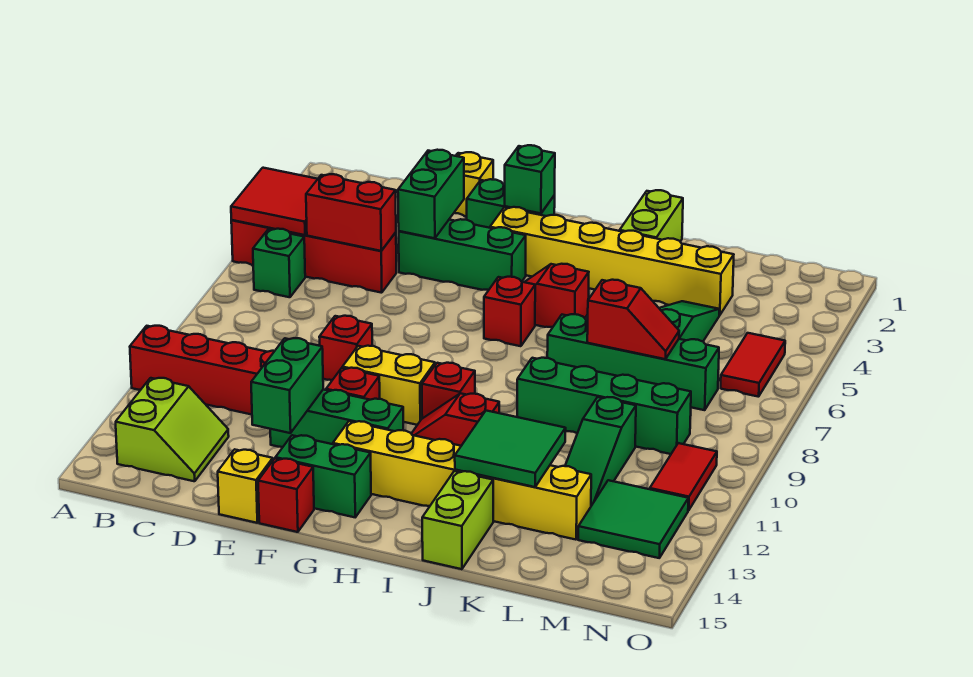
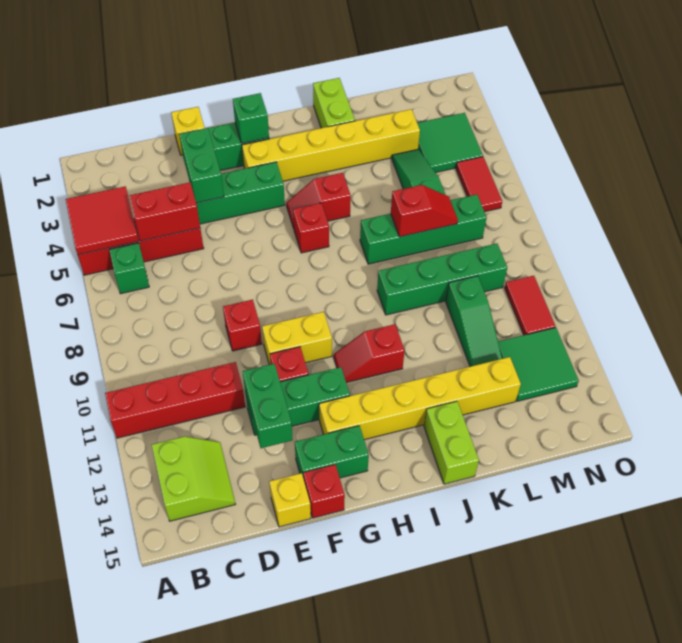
red 1x1 brick [422,363,475,418] -> none
green 2x2 tile [455,411,566,487] -> green 2x2 tile moved to [417,113,483,172]

